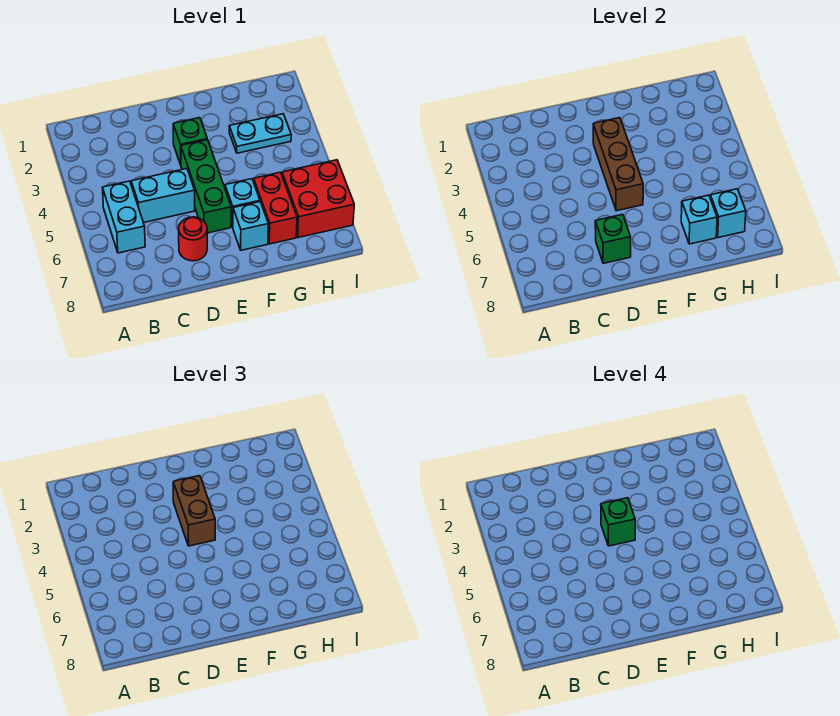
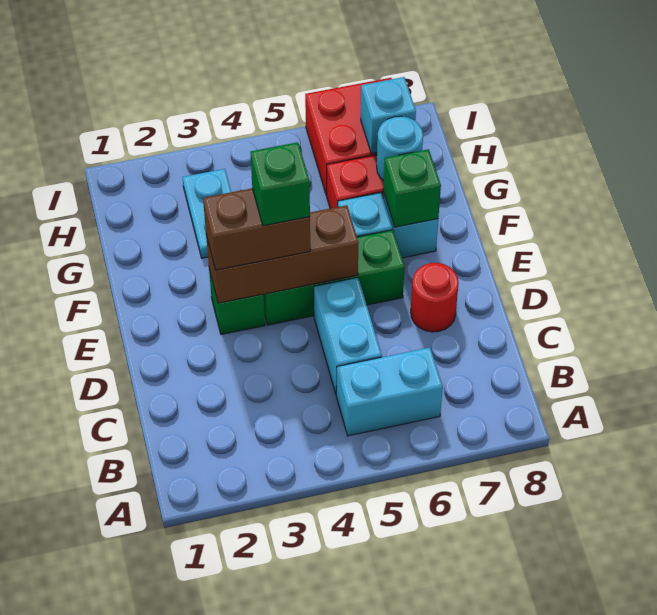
green 1x1 brick [595,214,631,263] -> green 1x1 brick moved to [383,149,441,227]
cyan 1x1 brick [681,195,717,244] -> cyan 1x1 round brick [377,116,423,181]

